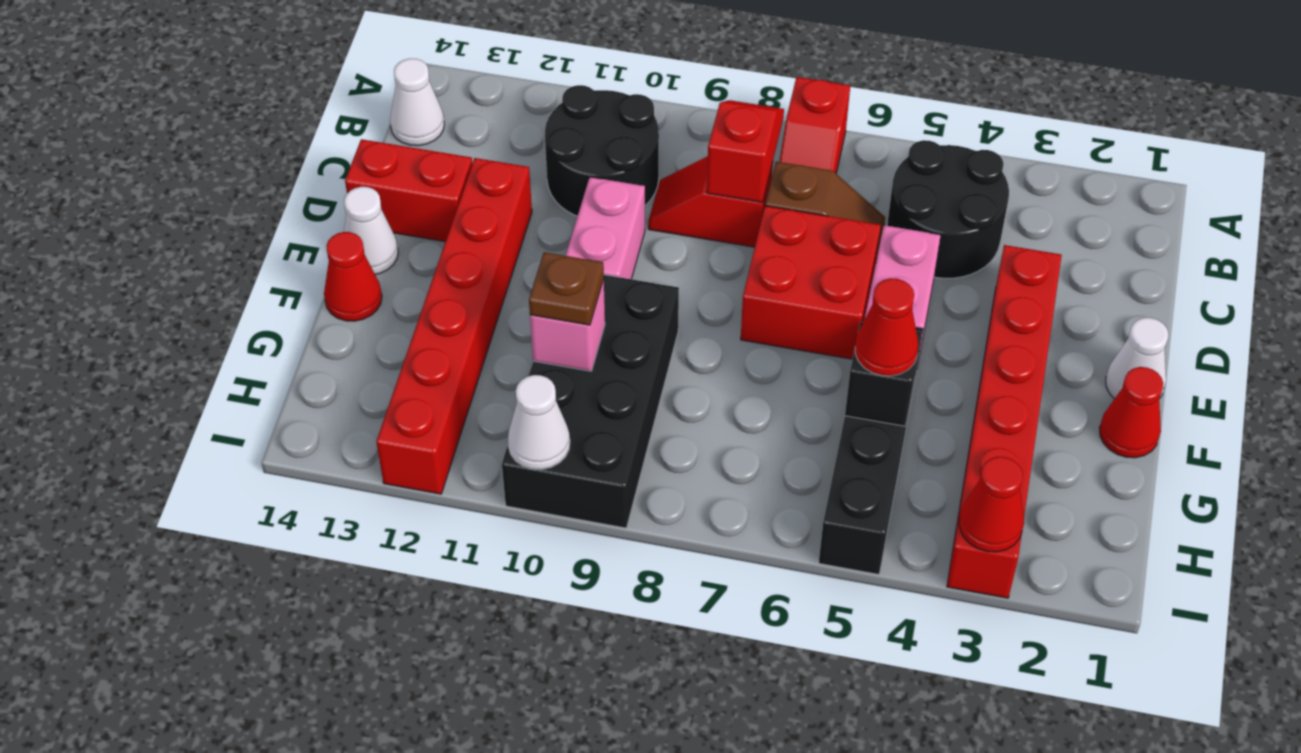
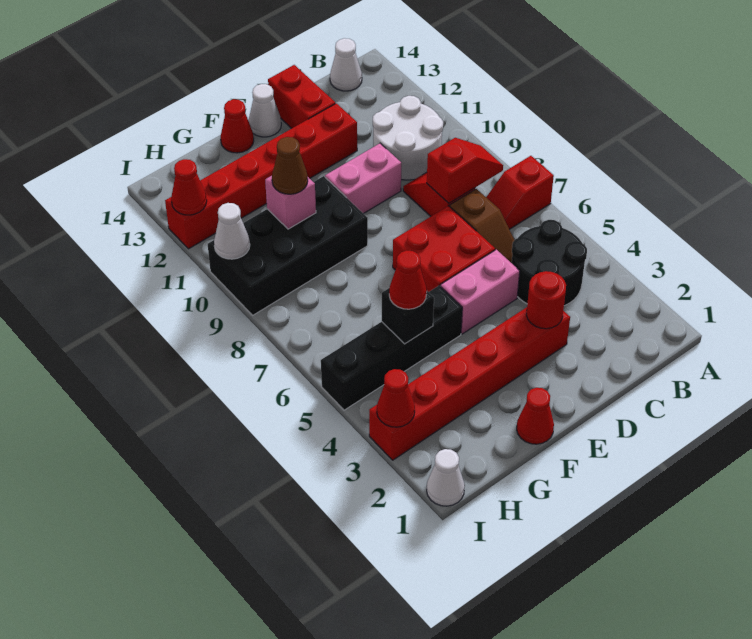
black 2x2 round brick [545,85,659,216] -> white 2x2 round brick [373,96,443,180]
none -> red 1x1 round brick [526,271,566,329]
white 1x1 cone [1106,318,1169,399] -> white 1x1 cone moved to [427,449,465,506]
brown 1x1 plate [529,252,604,325] -> brown 1x1 cone [272,137,308,194]
none -> red 1x1 cone [171,159,207,215]

